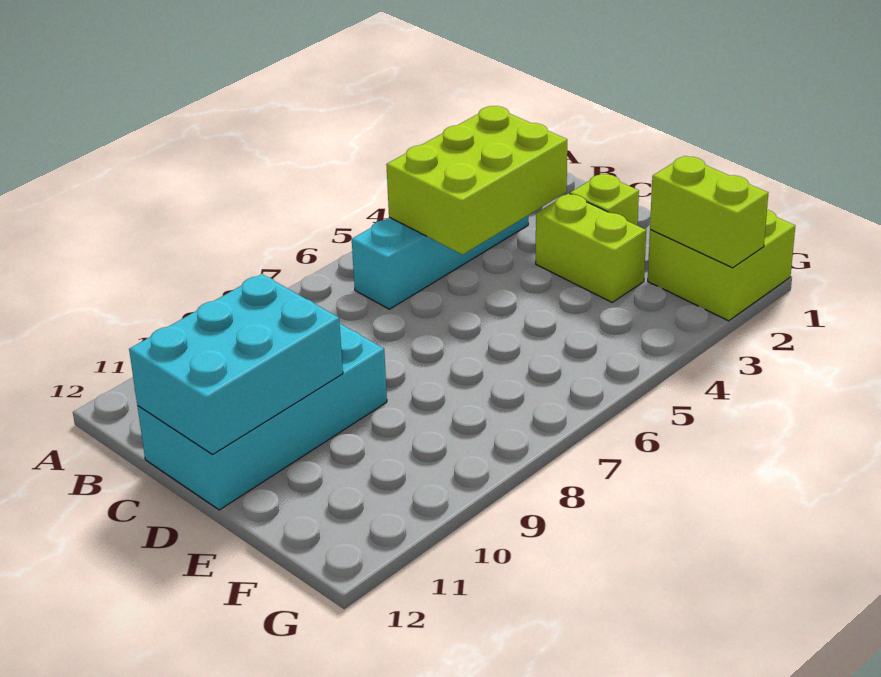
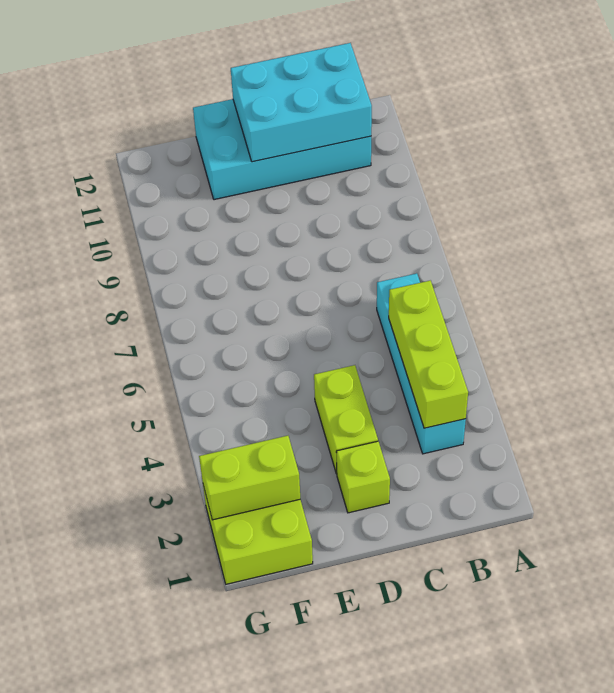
lime 2x3 brick [386,106,567,255] -> lime 1x3 brick [389,280,468,428]
cyan 2x4 brick [137,324,387,510] -> cyan 2x4 brick turned to [193,99,371,200]
cyan 2x3 brick [129,274,343,454] -> cyan 2x3 brick turned to [231,43,372,162]
lime 1x2 brick [536,193,646,302] -> lime 1x2 brick turned to [314,365,378,474]

